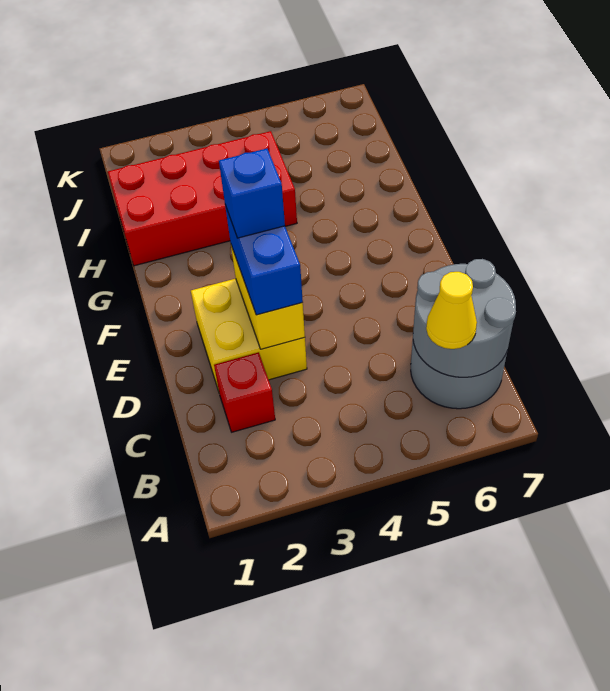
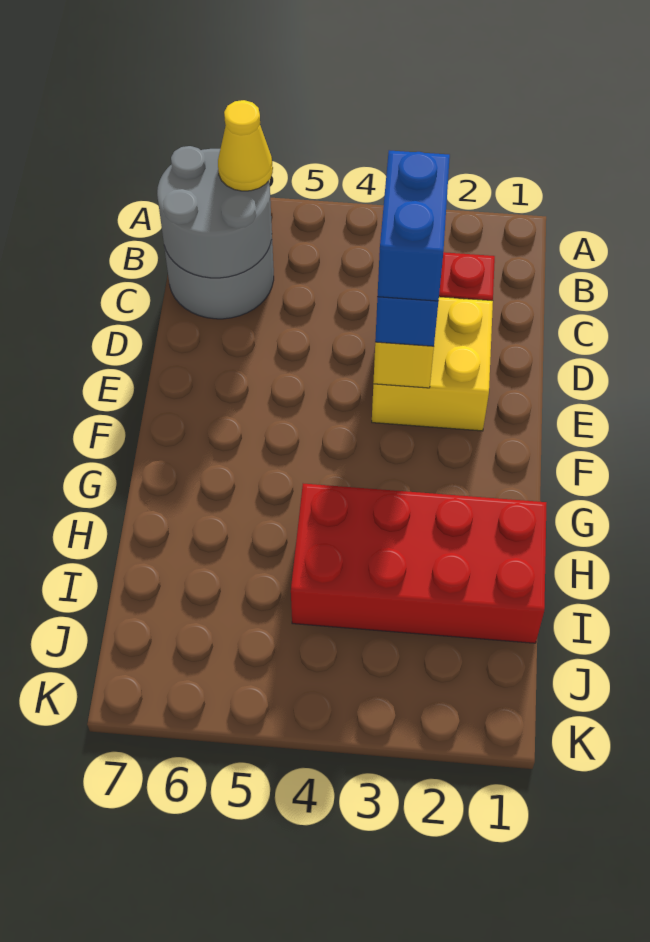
blue 1x1 brick [219,148,285,238] -> blue 1x2 brick [377,150,450,301]

